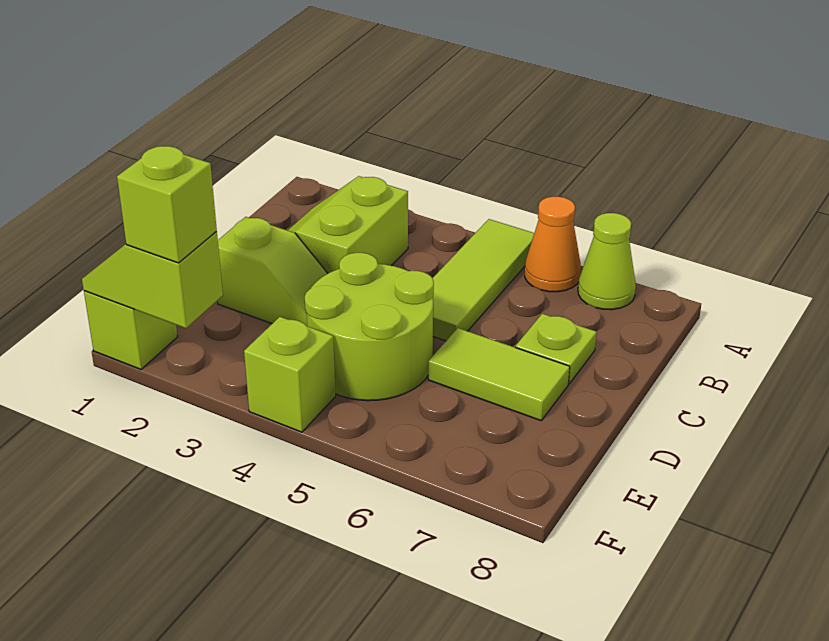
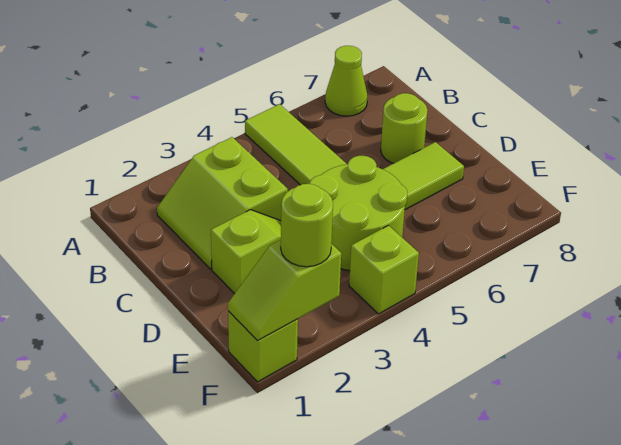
orange 1x1 cone [525,197,581,292] -> none
lime 1x1 plate [515,314,597,384] -> lime 1x1 round brick [381,93,428,163]
lime 1x1 brick [117,146,217,263] -> lime 1x1 round brick [281,184,333,267]

